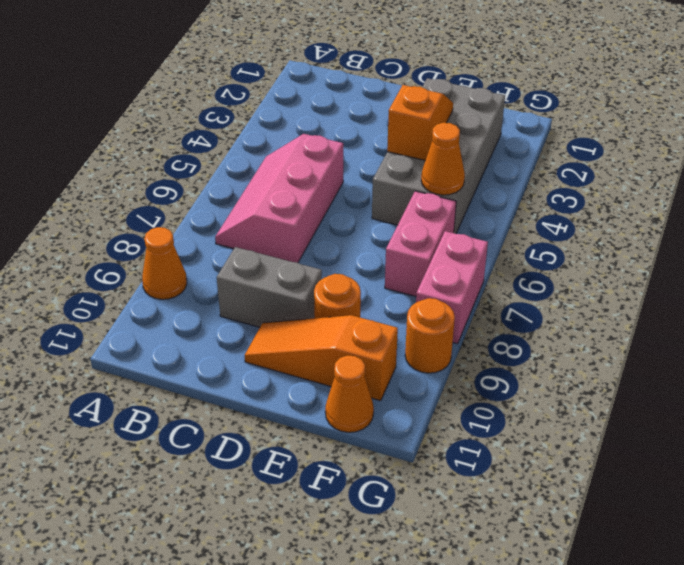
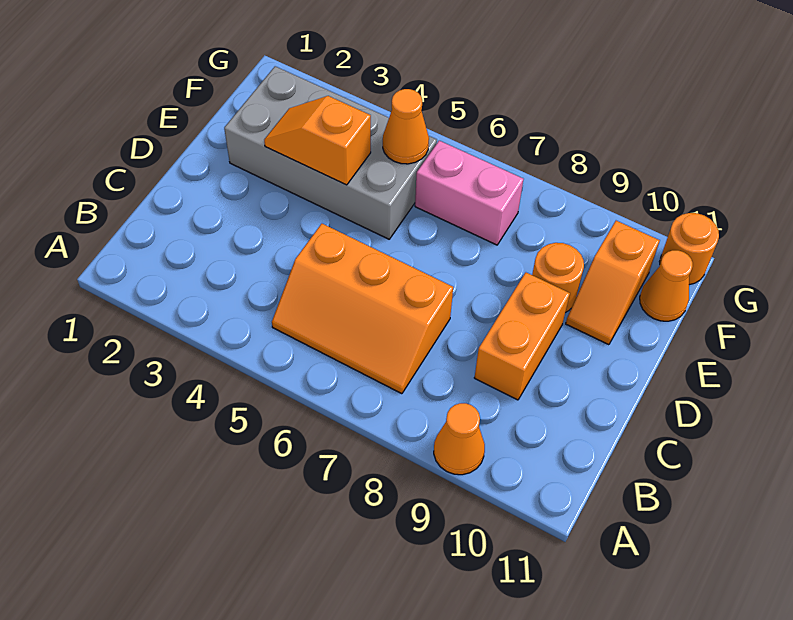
pink 2x3 slope [215,134,343,263] -> orange 2x3 slope [272,224,453,394]
grey 1x2 brick [217,247,322,327] -> orange 1x2 brick [474,273,570,400]
orange 1x3 slope [245,315,398,401] -> orange 1x2 slope [566,221,660,345]
pink 1x2 brick [416,231,488,344] -> none
orange 1x1 round brick [405,298,455,373] -> orange 1x1 round brick moved to [659,213,719,285]

